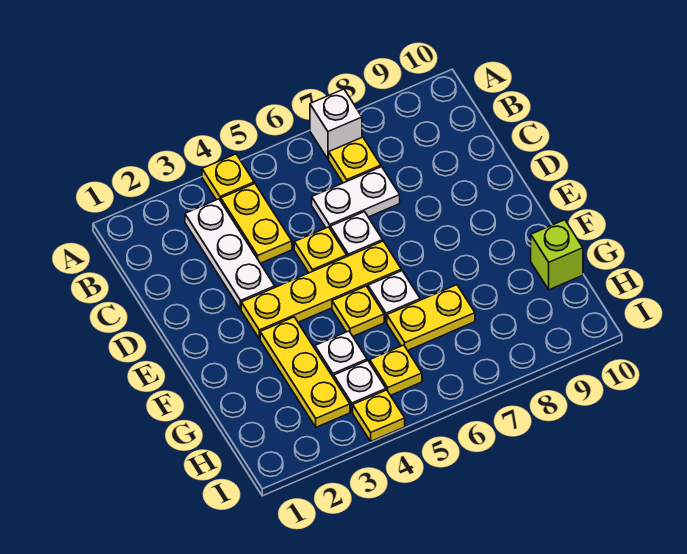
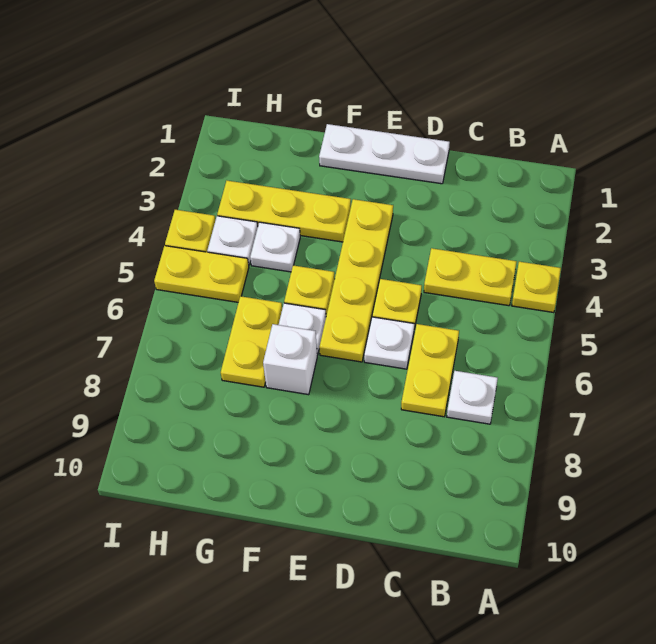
white 1x1 brick [310,89,362,159] -> white 1x1 brick moved to [263,324,317,395]
white 1x3 plate [185,199,275,309] -> white 1x3 plate moved to [319,124,450,184]
yellow 1x1 plate [329,137,381,183] -> white 1x1 plate [447,371,498,424]
white 1x2 plate [312,167,400,228] -> yellow 1x2 plate [401,324,459,417]
lime 1x1 brick [531,220,583,290] -> none
yellow 1x1 plate [370,345,422,395] -> yellow 1x2 plate [154,246,249,302]

